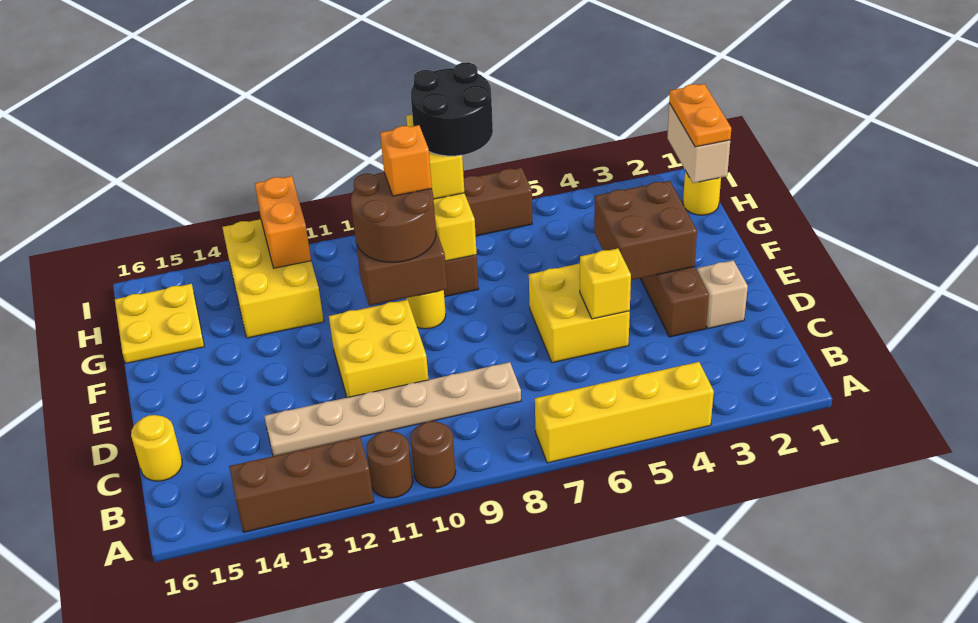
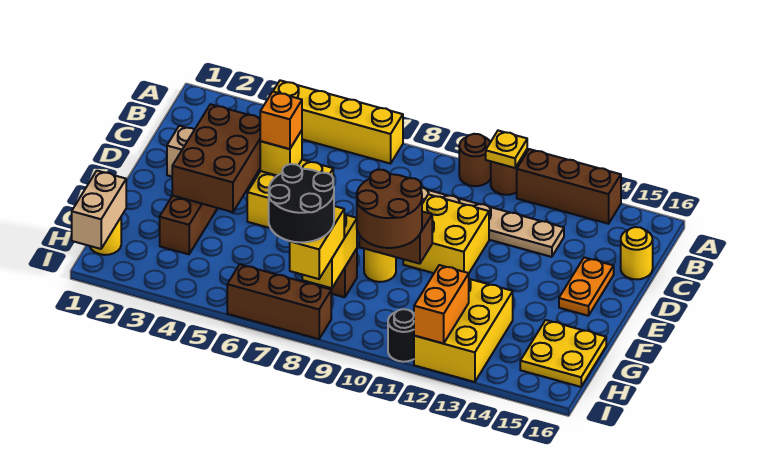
none -> yellow 1x1 plate [486,131,527,168]
brown 2x2 brick [594,181,697,280] -> brown 2x3 brick [172,104,260,212]
orange 1x1 brick [380,125,432,196] -> orange 1x1 brick moved to [260,92,302,149]
orange 1x2 plate [669,84,731,147] -> orange 1x2 plate moved to [559,257,614,316]
none -> black 1x1 round brick [388,309,414,362]

